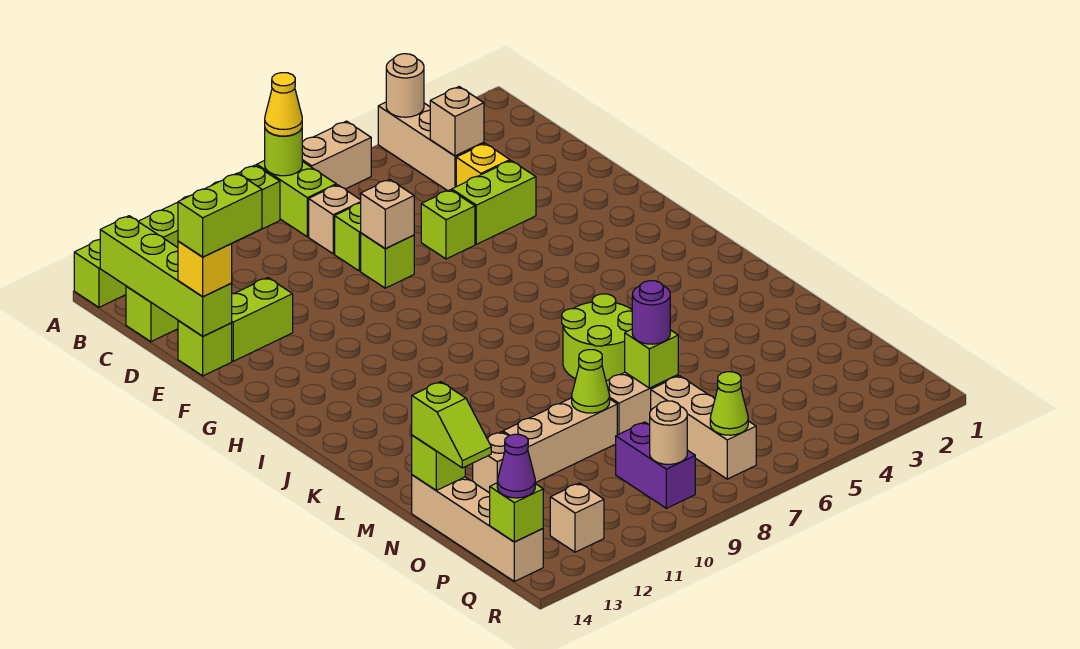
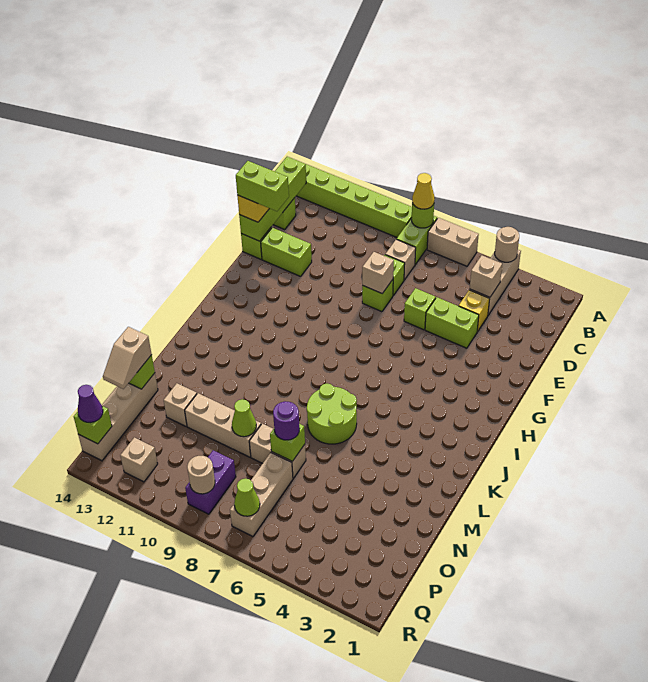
lime 1x2 slope [412,382,491,468] -> tan 1x2 slope [103,327,152,389]

